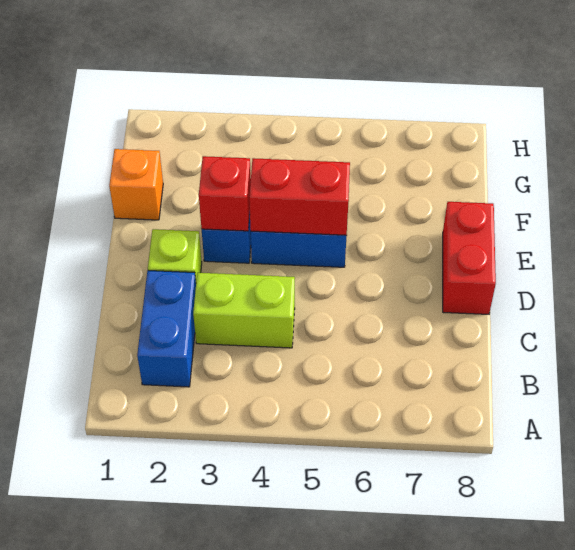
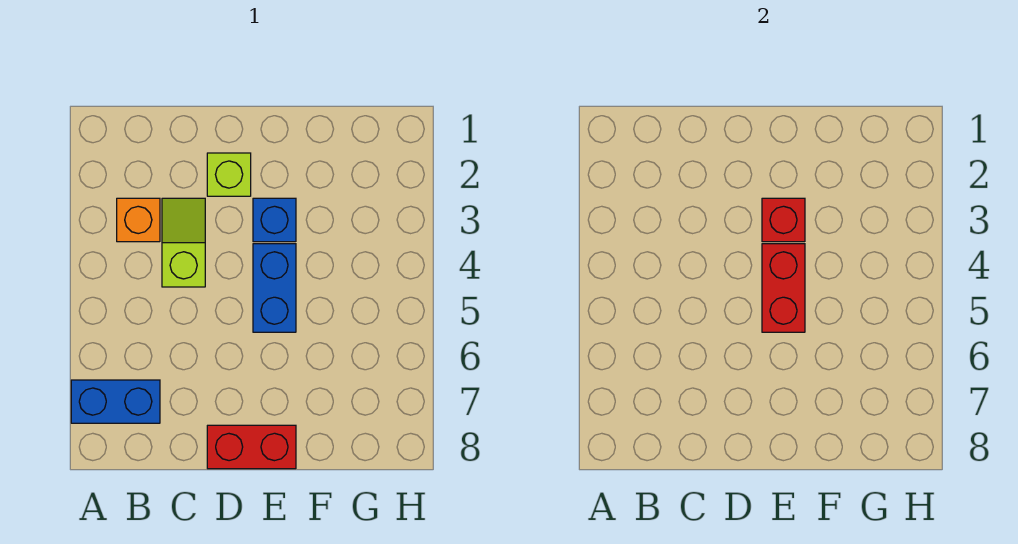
blue 1x2 brick [137,271,196,387] -> blue 1x2 brick moved to [71,380,160,423]
lime 1x2 brick [193,273,295,348] -> lime 1x2 slope [162,198,205,287]
orange 1x1 brick [109,149,163,220] -> orange 1x1 brick moved to [117,198,160,242]

